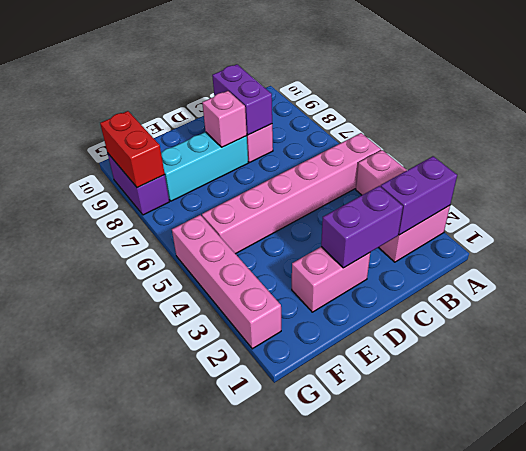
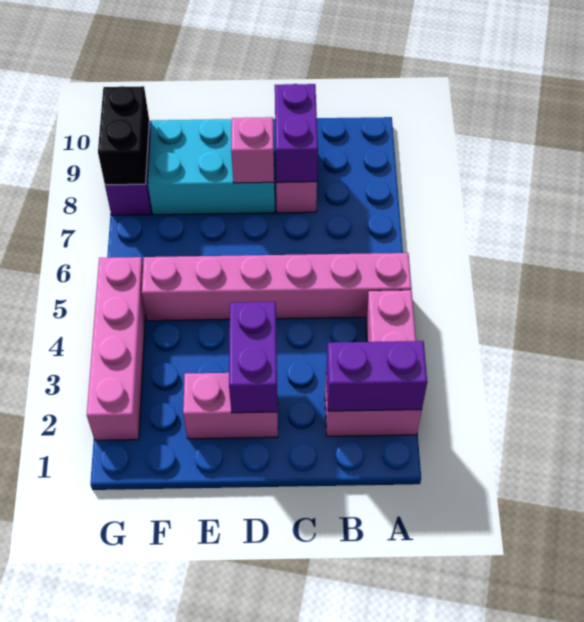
purple 1x2 brick [321,186,403,268] -> purple 1x2 brick turned to [229,302,277,413]
cyan 1x3 brick [161,132,248,201] -> cyan 2x3 brick [148,119,275,215]
red 1x2 brick [100,111,165,188] -> black 1x2 brick [98,86,149,185]

